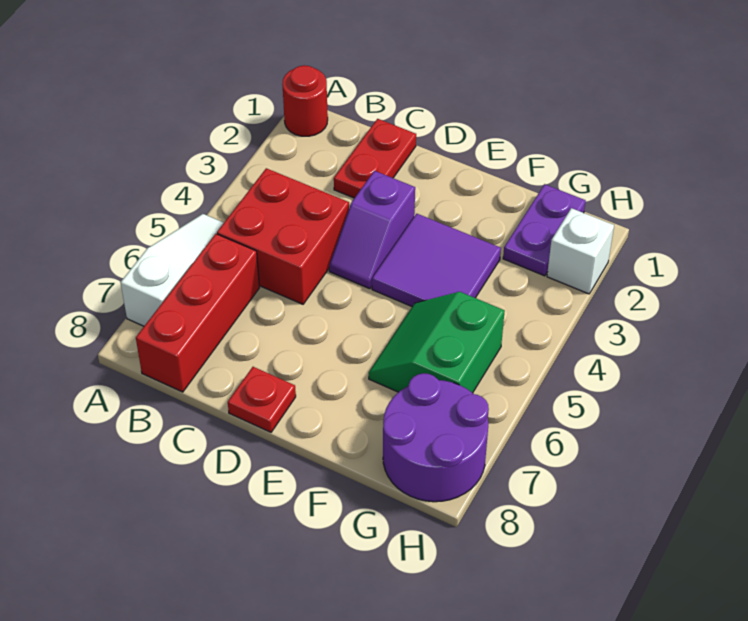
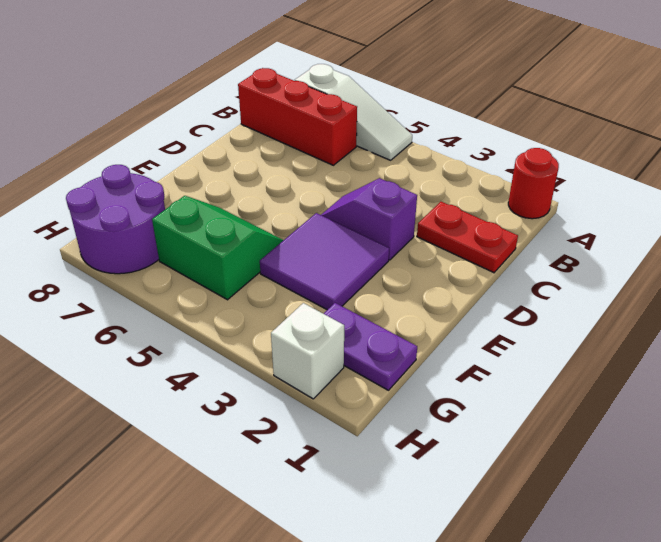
red 2x2 brick [217,168,349,304] -> none
red 1x1 plate [228,367,296,432] -> none

